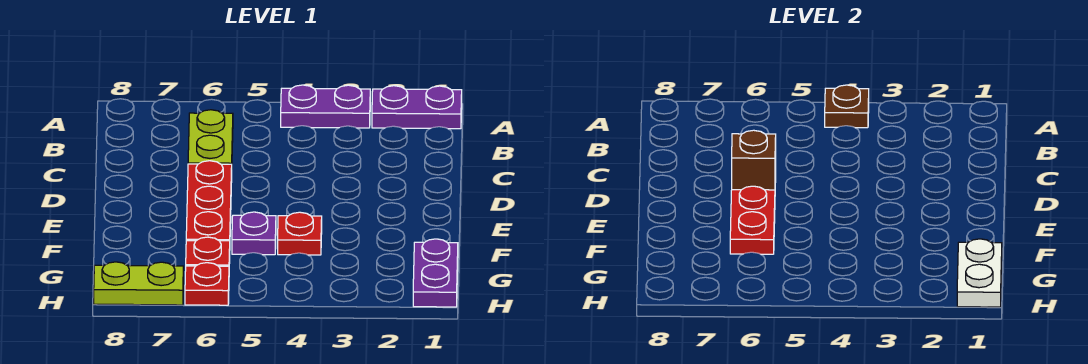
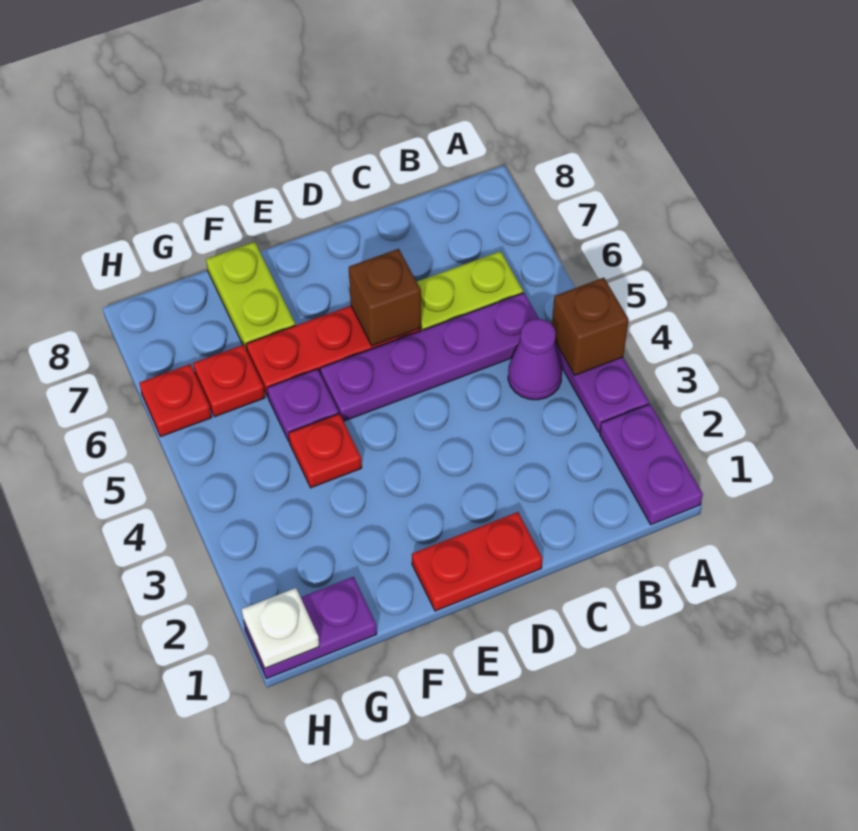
brown 1x1 plate [825,85,869,128] -> brown 1x1 brick [552,278,629,375]
none -> purple 1x1 cone [508,319,562,400]
none -> purple 1x4 plate [320,293,539,421]
red 1x2 plate [730,186,775,254] -> red 1x2 plate moved to [412,512,543,611]
white 1x2 plate [957,239,1002,307] -> white 1x1 plate [242,588,319,668]
lime 1x2 plate [94,262,183,305] -> lime 1x2 plate moved to [206,242,295,351]

